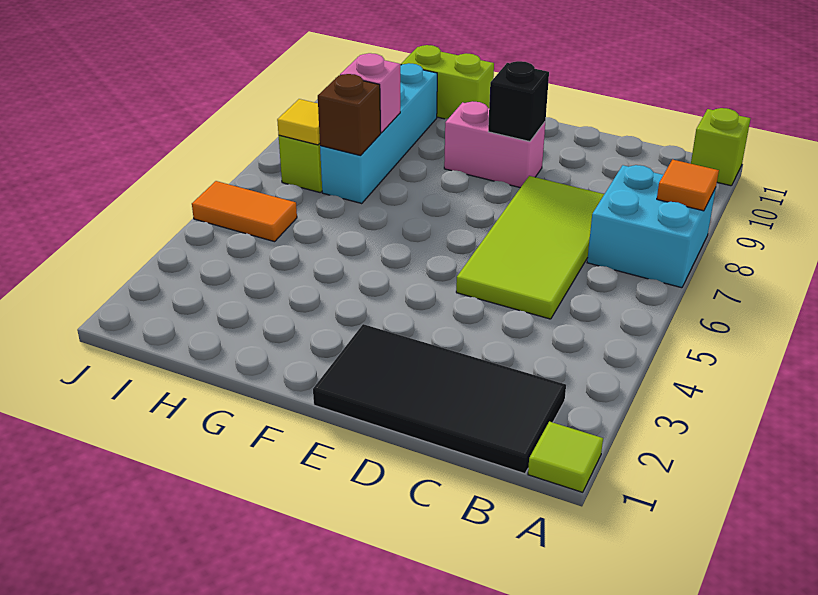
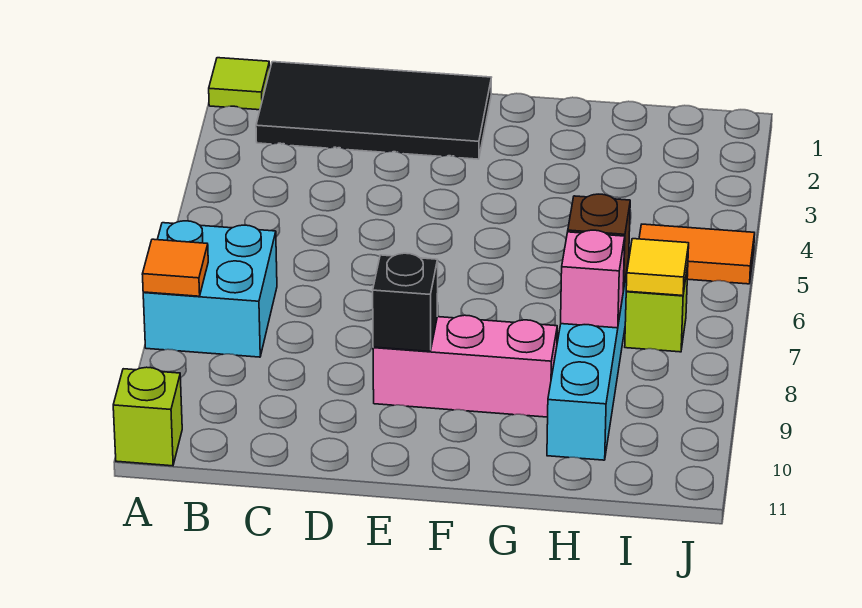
lime 2x4 tile [456,176,604,319] -> none
pink 1x2 brick [444,101,545,188] -> pink 1x3 brick [373,315,557,417]
lime 1x2 brick [401,45,494,119] -> none

